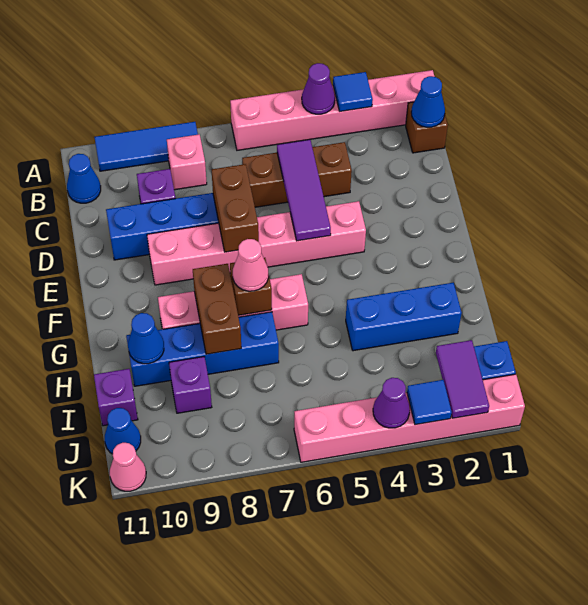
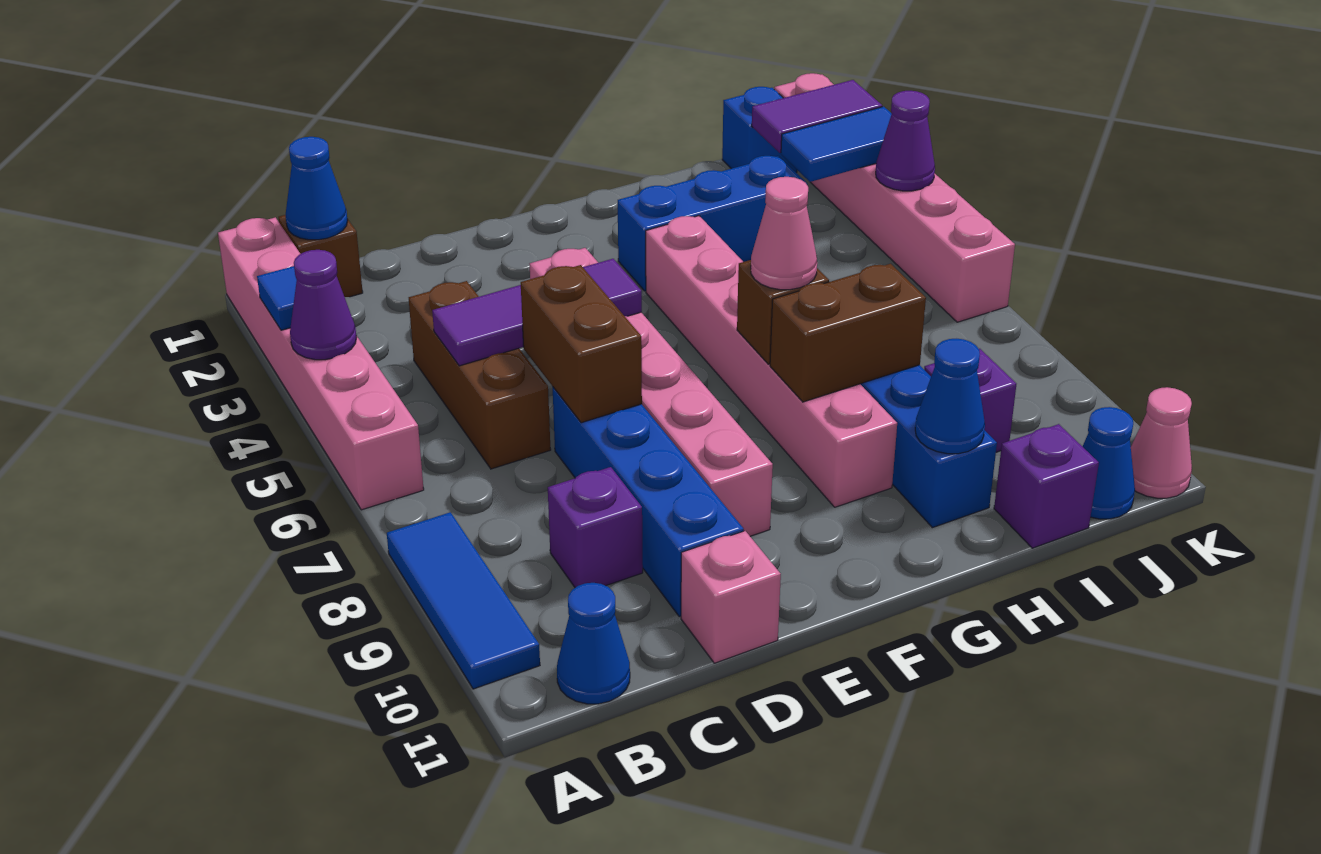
pink 1x1 brick [167,134,207,190] -> pink 1x1 brick moved to [681,531,781,663]
brown 1x2 brick [212,164,259,252] -> brown 1x2 brick turned to [521,265,642,423]
pink 1x4 brick [158,274,308,330] -> pink 1x6 brick [646,216,897,507]
blue 1x3 brick [346,283,462,351] -> blue 1x3 brick turned to [618,156,807,291]
blue 1x1 tile [407,380,452,425] -> blue 1x2 tile [781,107,892,182]

